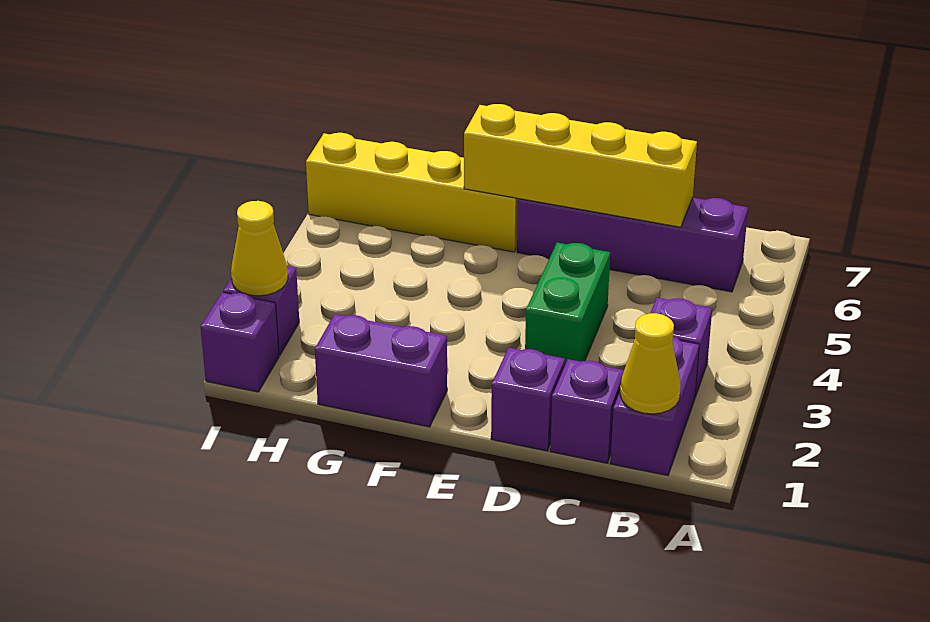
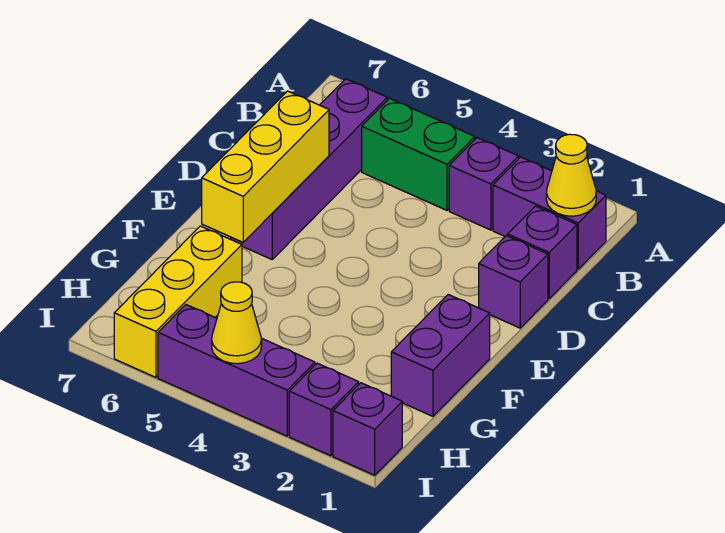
yellow 1x4 brick [464,104,697,227] -> yellow 1x3 brick [202,91,329,242]
green 1x2 brick [525,243,610,364] -> green 1x2 brick moved to [362,98,475,210]
yellow 1x4 brick [306,133,518,252] -> yellow 1x3 brick [114,226,242,377]
yellow 1x1 cone [231,201,288,296] -> yellow 1x1 cone moved to [212,282,262,364]
none -> purple 1x3 brick [158,305,315,436]

